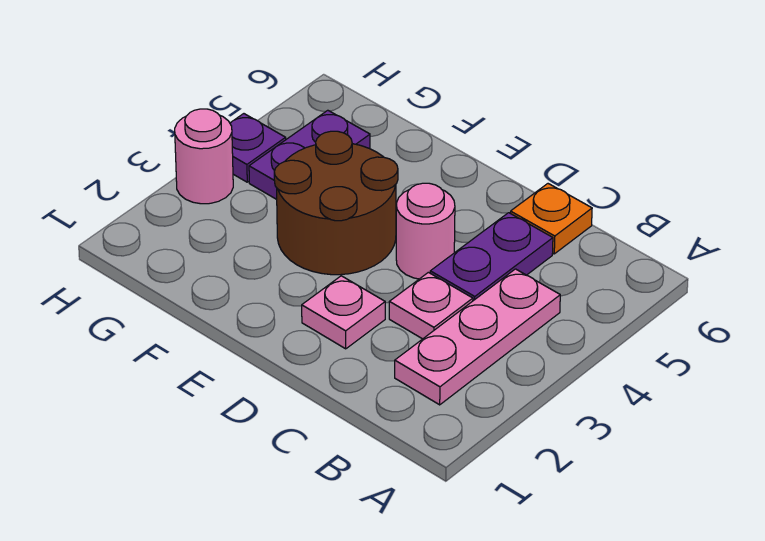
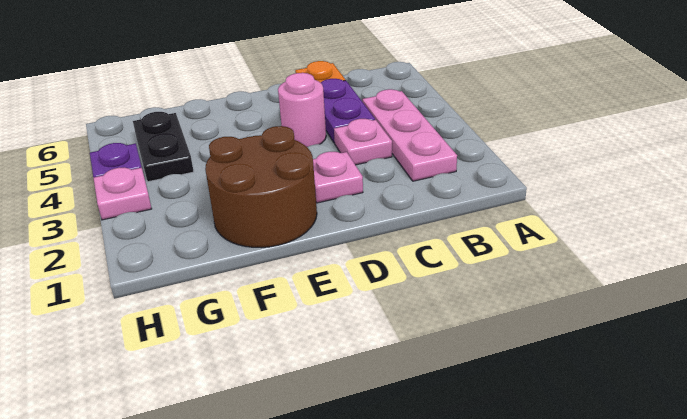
brown 2x2 round brick [274,131,398,275] -> brown 2x2 round brick moved to [205,126,317,248]
purple 1x2 plate [249,110,370,199] -> black 1x2 plate [133,112,194,182]
pink 1x1 round brick [175,109,233,204] -> pink 1x1 plate [93,168,152,220]

